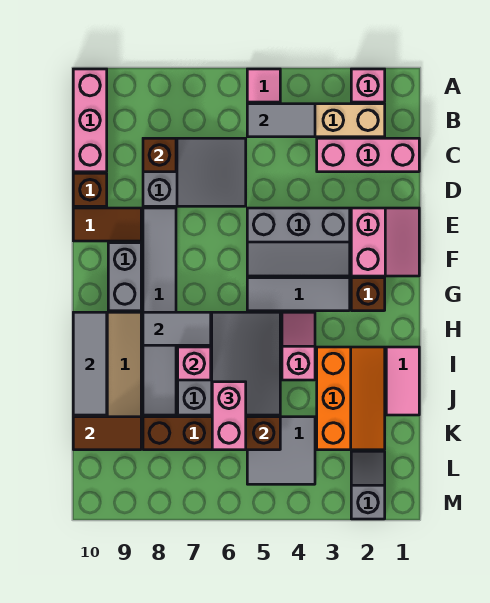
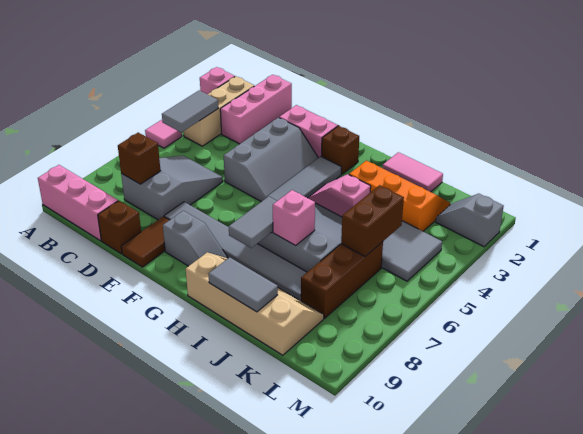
grey 1x2 brick [108,243,141,311] -> grey 1x2 slope [163,211,228,266]
grey 1x3 tile [73,312,107,415] -> grey 1x2 tile [209,257,278,312]
pink 1x2 brick [212,382,246,450] -> none
brown 1x2 tile [73,417,141,450] -> none

